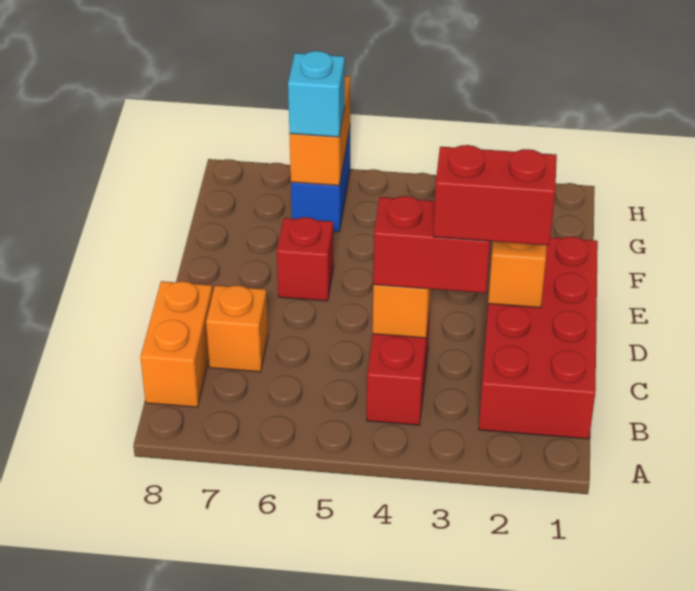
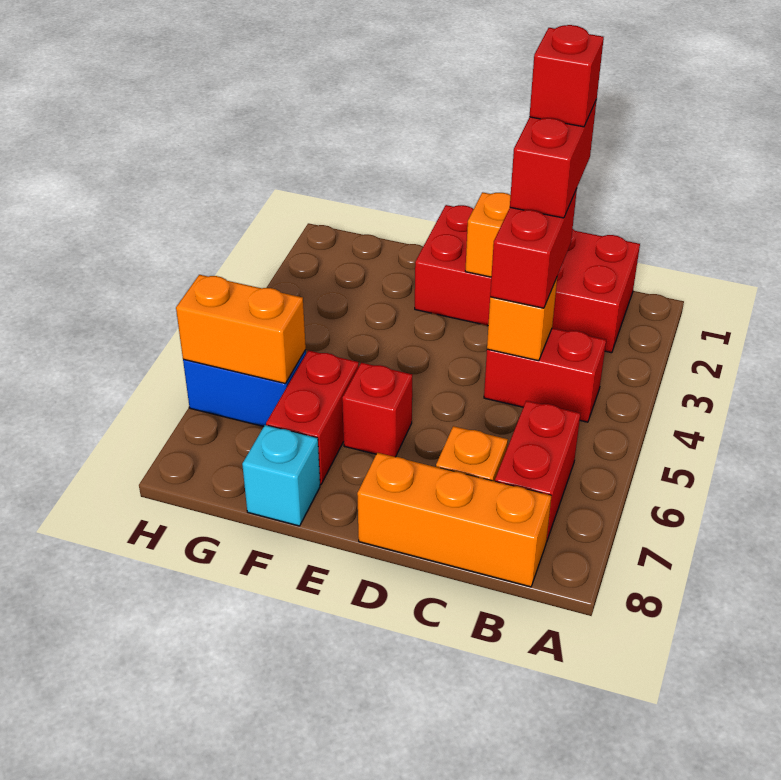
none -> red 1x2 brick [495,401,580,542]
orange 1x2 brick [140,281,213,407] -> orange 1x3 brick [357,453,551,587]
none -> red 1x1 brick [529,25,604,127]
none -> red 1x2 brick [266,350,359,485]
cyan 1x1 brick [288,51,345,137] -> cyan 1x1 brick moved to [242,425,320,526]

